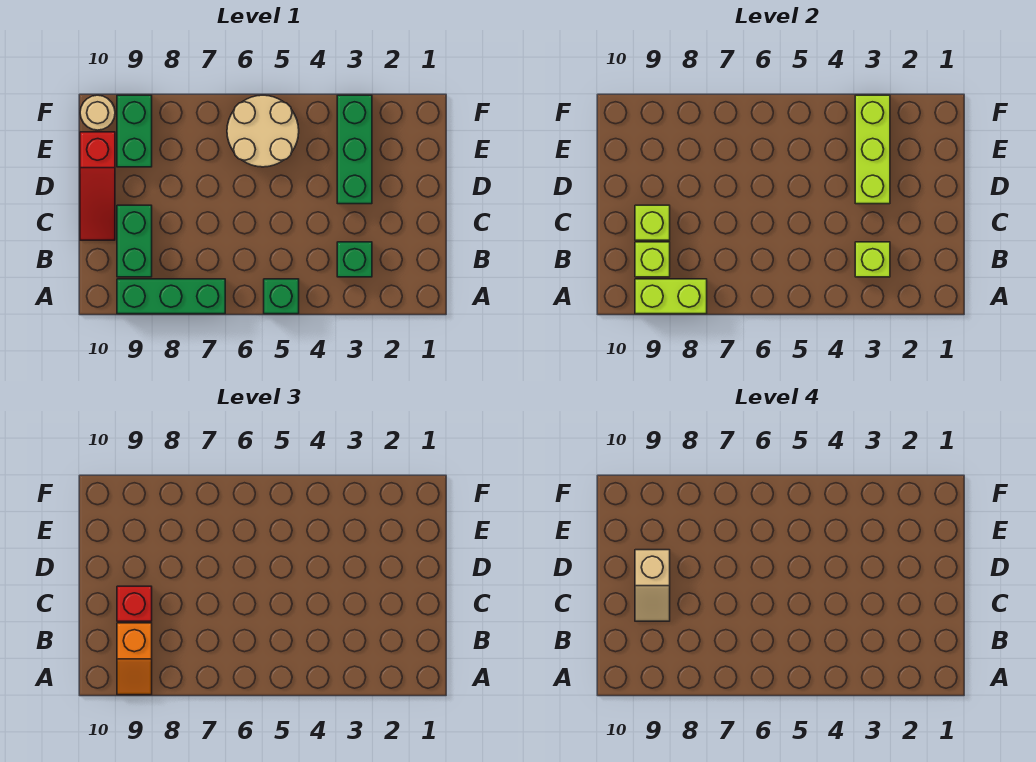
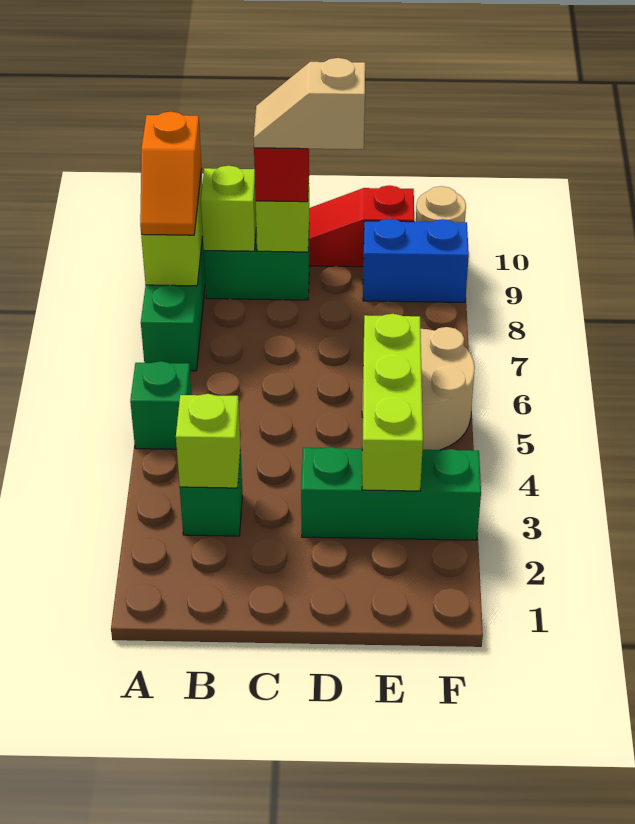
orange 1x2 slope [117,623,152,695] -> orange 1x2 slope turned to [140,112,202,235]
lime 1x3 brick [855,95,890,204] -> lime 1x3 brick turned to [362,314,423,491]
green 1x2 brick [117,95,152,167] -> blue 1x2 brick [363,219,469,302]

